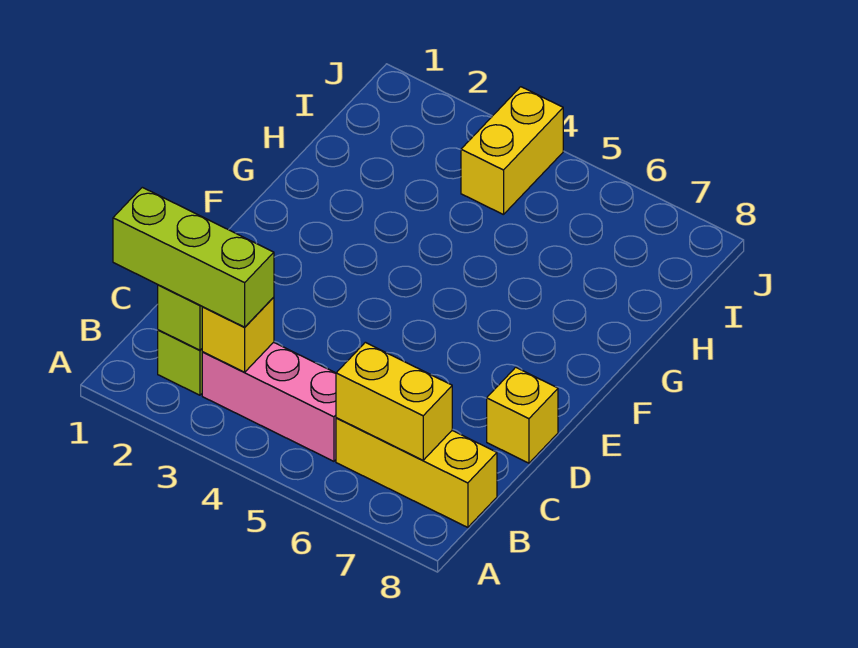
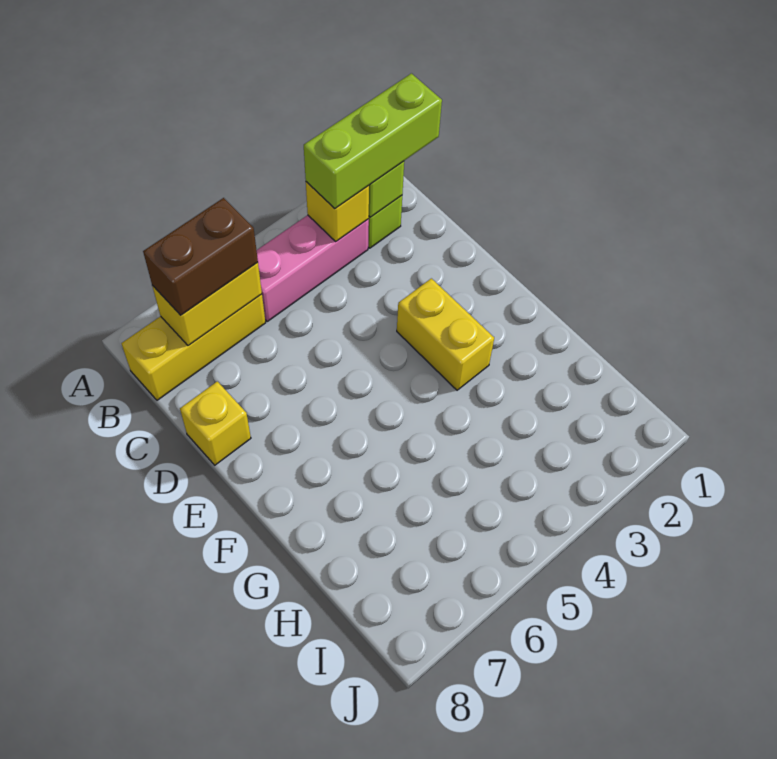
none -> brown 1x2 brick [143,198,258,315]
yellow 1x2 brick [461,87,563,215] -> yellow 1x2 brick moved to [397,278,494,390]

